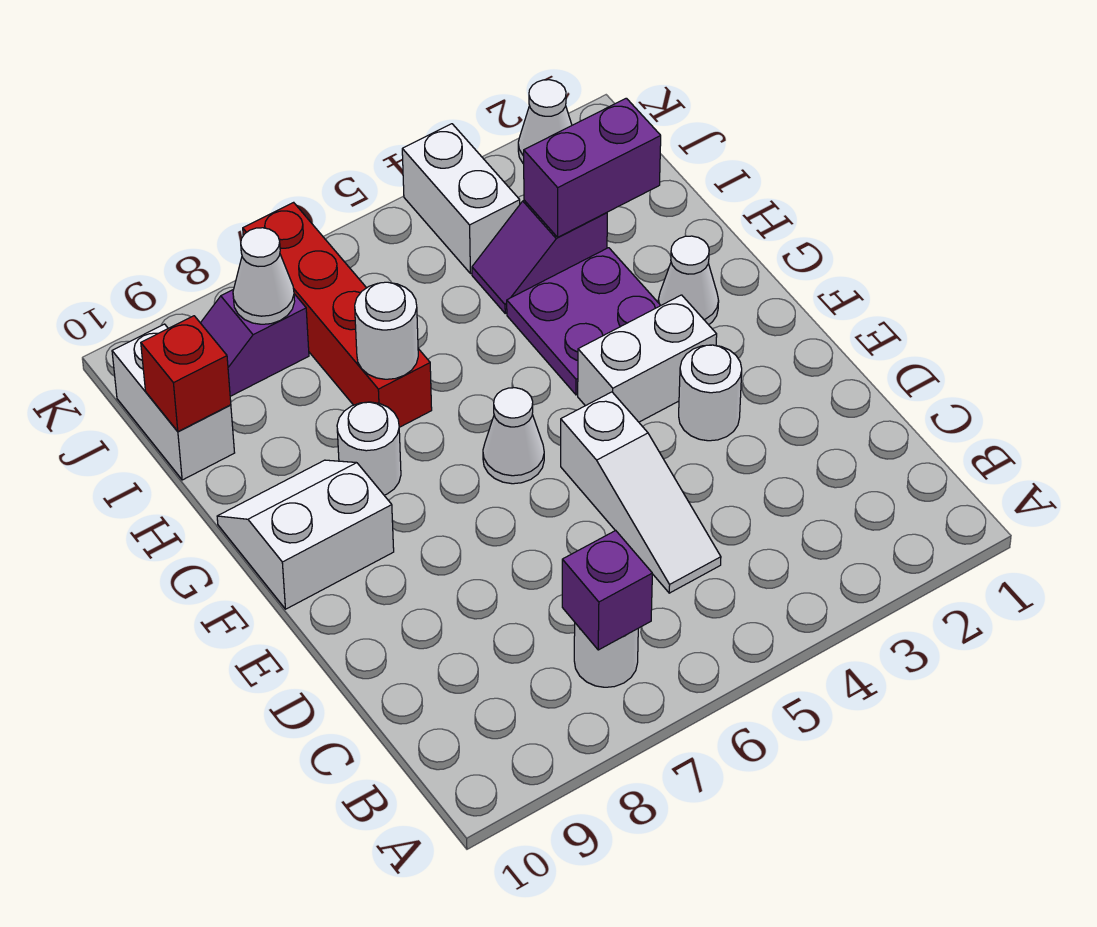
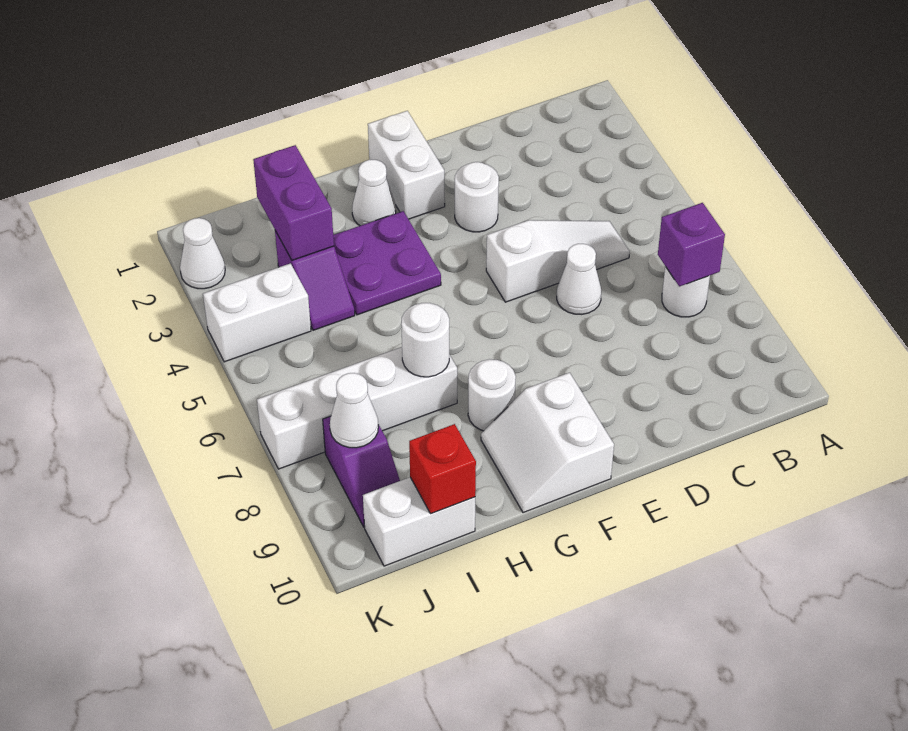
white 1x2 brick [578,295,717,422] -> white 1x2 brick moved to [368,111,445,219]
white 1x1 cone [483,388,544,484] -> white 1x1 cone moved to [557,244,601,314]
red 1x4 brick [243,202,432,427] -> white 1x4 brick [257,347,457,469]

